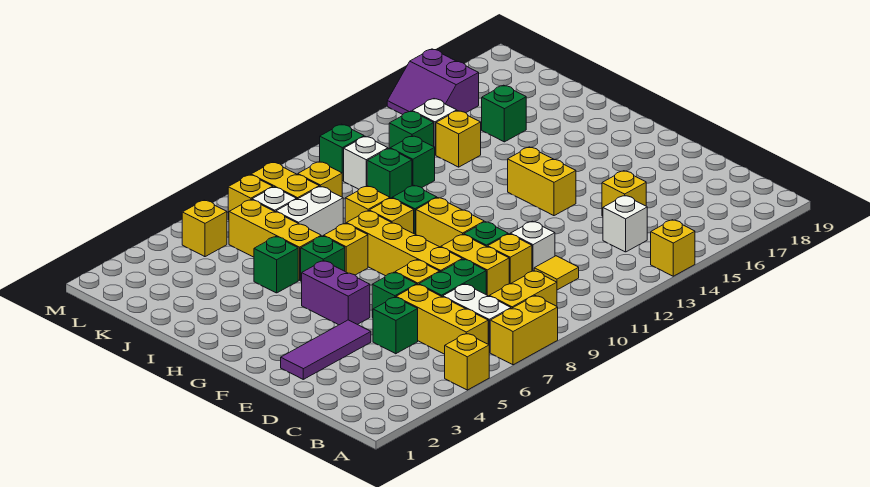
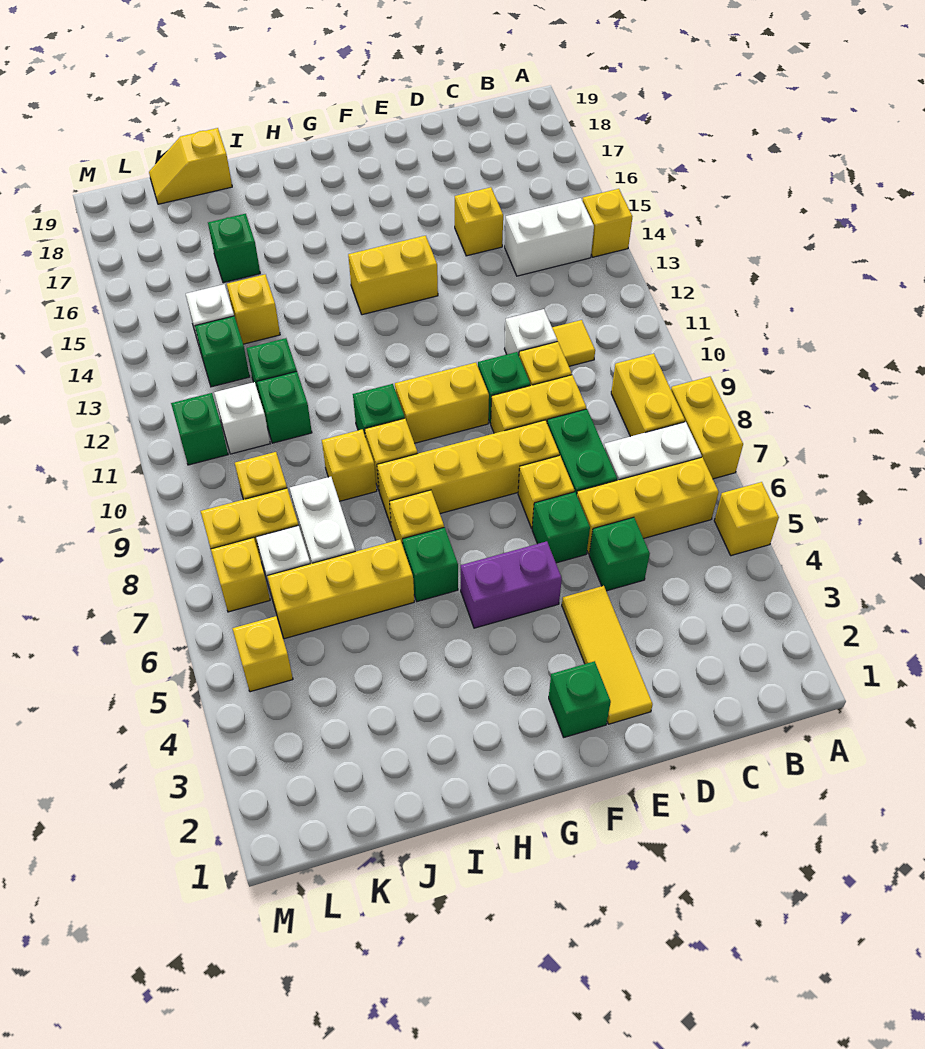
white 1x1 brick [603,195,647,252] -> white 1x2 brick [505,198,594,276]
purple 1x3 tile [281,320,371,379] -> yellow 1x3 tile [562,586,653,724]
green 1x1 brick [254,236,298,293] -> green 1x1 brick moved to [549,661,611,737]
none -> yellow 1x2 slope [149,128,232,204]
purple 2x2 slope [387,49,479,114] -> none

